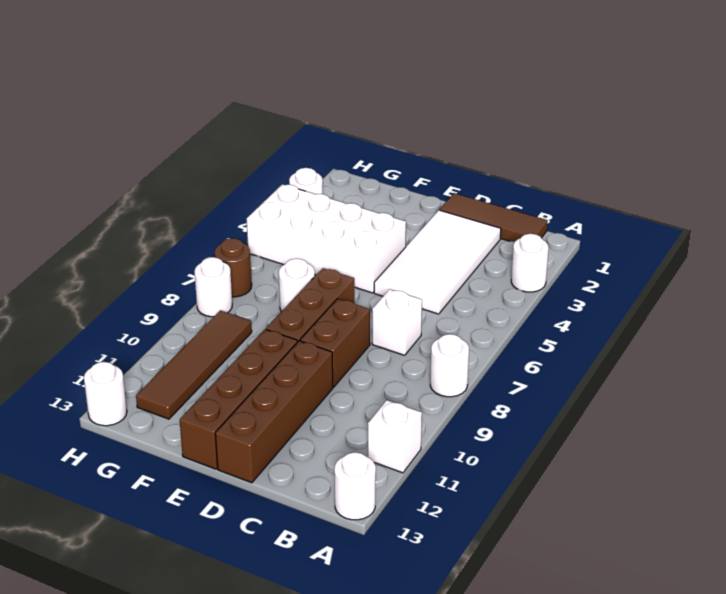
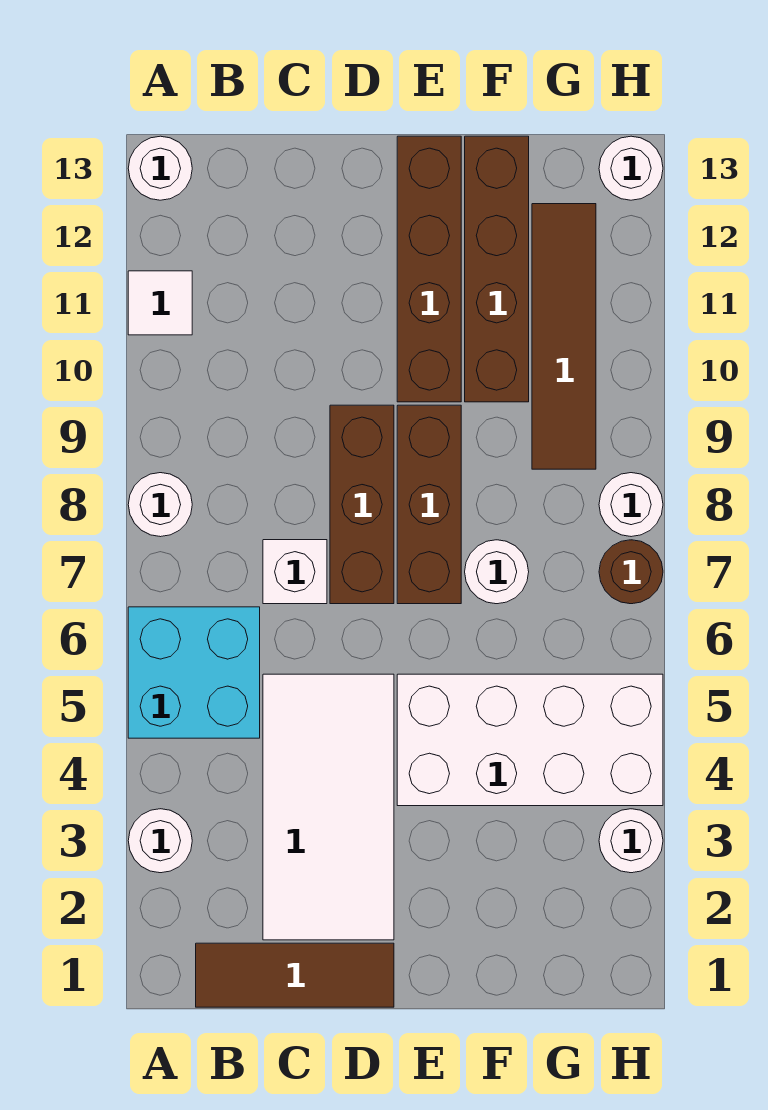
none -> cyan 2x2 brick [128,607,260,738]
white 1x1 brick [368,400,422,473] -> white 1x1 tile [128,271,192,335]
brown 1x2 brick [300,299,370,387] -> brown 1x3 brick [330,405,394,604]
brown 1x4 brick [215,341,333,483] -> brown 1x4 brick moved to [465,136,529,402]

